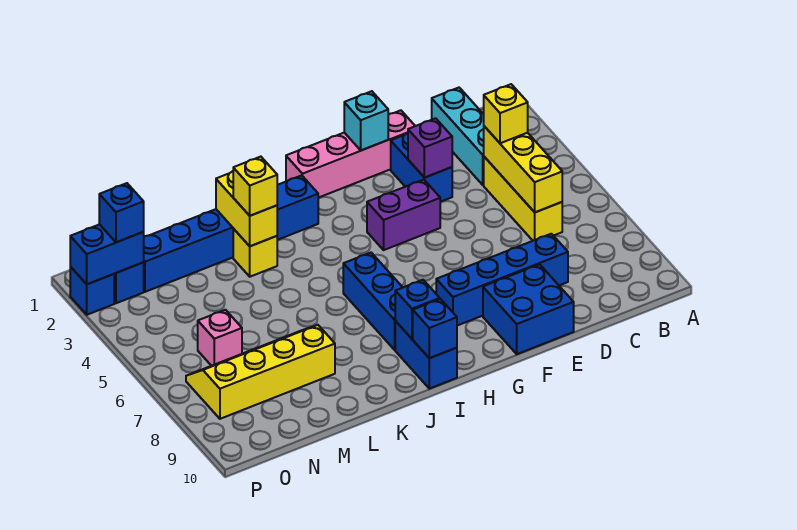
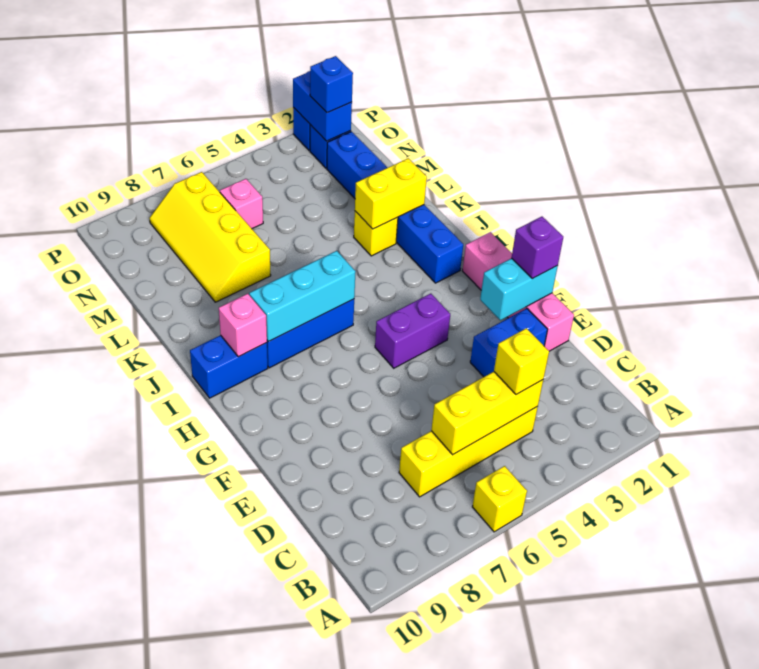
cyan 1x3 brick [432,88,484,185] -> cyan 1x3 brick moved to [249,251,356,342]
yellow 1x3 brick [484,157,562,241] -> yellow 1x4 brick [399,407,538,497]
blue 1x4 brick [436,234,568,326] -> none
purple 1x1 brick [408,118,452,178] -> purple 1x1 brick moved to [512,217,563,279]
blue 2x2 brick [483,264,574,354] -> none
cyan 1x1 brick [344,91,388,150] -> cyan 1x2 brick [480,258,558,320]
purple 1x2 brick [367,180,440,250] -> purple 1x2 brick turned to [375,294,450,368]
blue 1x1 brick [395,280,440,339] -> pink 1x1 brick [219,294,267,357]
blue 1x1 brick [413,299,457,358] -> none
yellow 1x1 brick [233,157,277,216] -> yellow 1x1 brick moved to [472,466,527,532]
yellow 2x4 slope [186,325,335,419] -> yellow 2x4 slope turned to [149,172,271,302]

